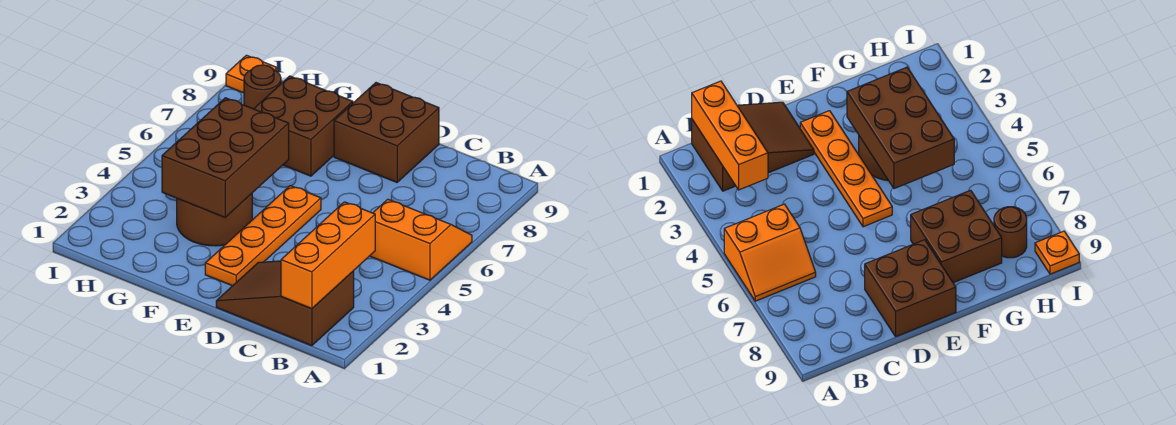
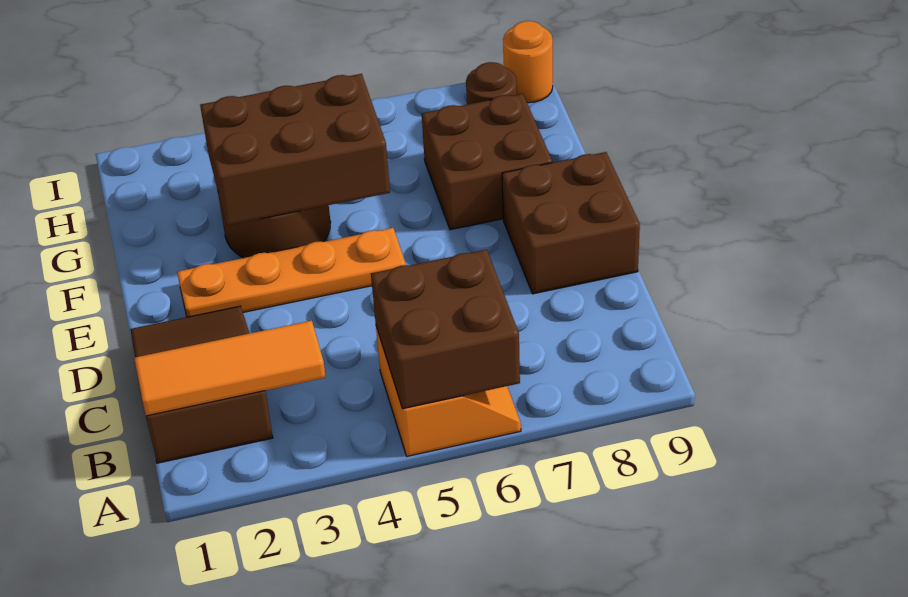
none -> brown 2x2 brick [371,250,520,409]
orange 1x3 brick [281,202,375,309] -> orange 1x3 tile [134,321,326,416]
orange 1x1 plate [226,55,277,93] -> orange 1x1 round brick [503,21,553,103]

